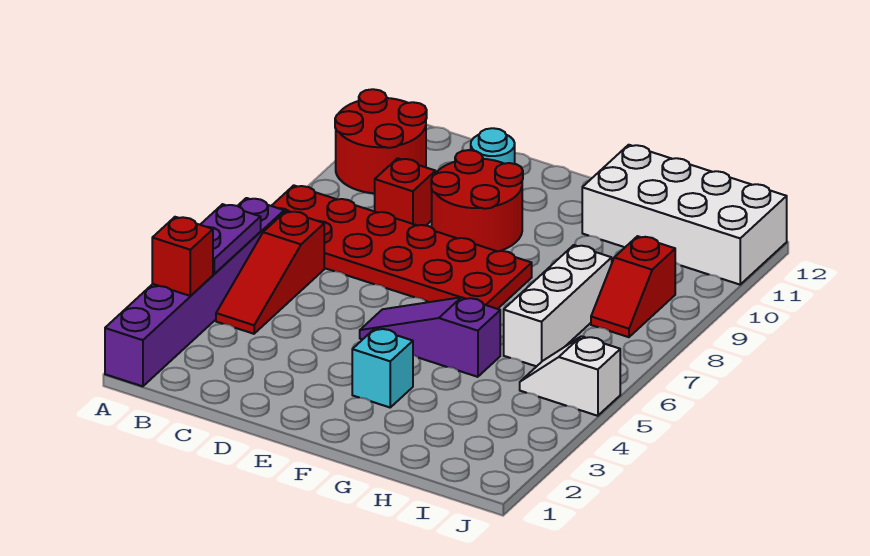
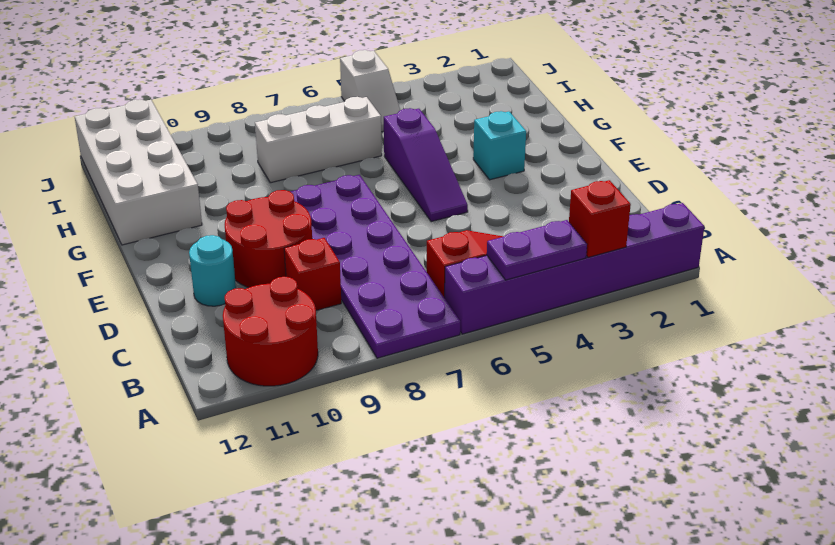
red 2x6 plate [272,185,532,309] -> purple 2x6 plate [290,175,460,358]
red 1x2 slope [591,236,675,337] -> none

